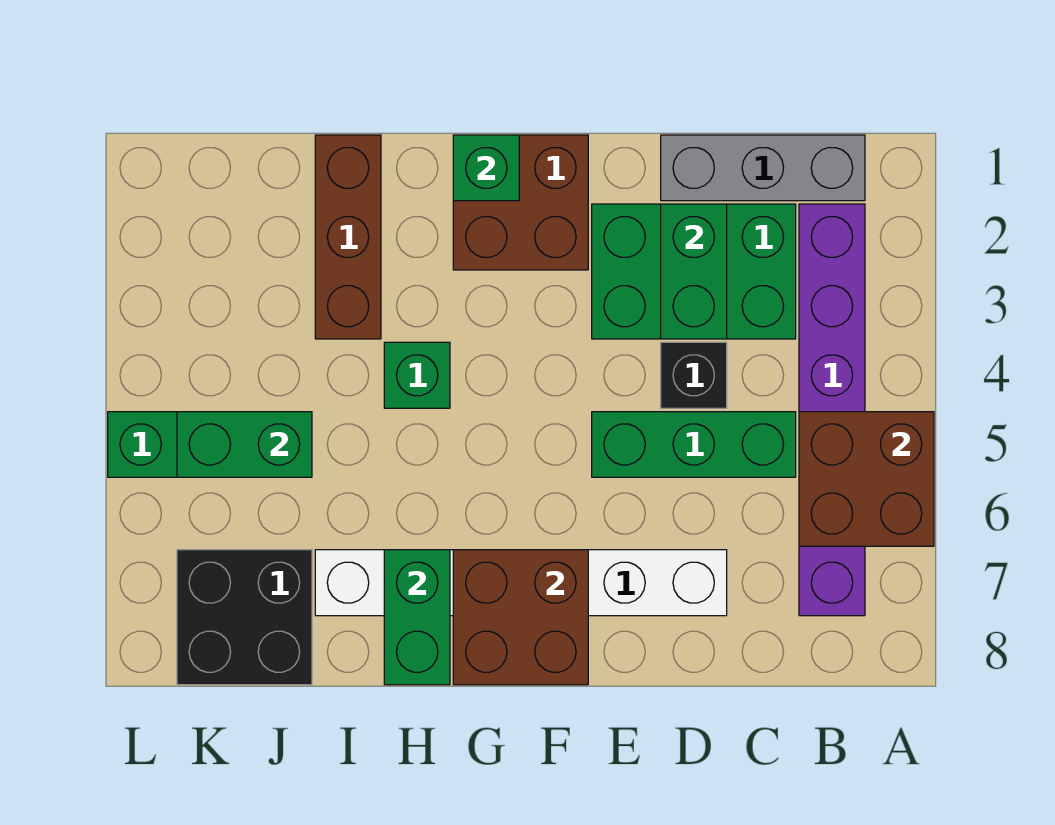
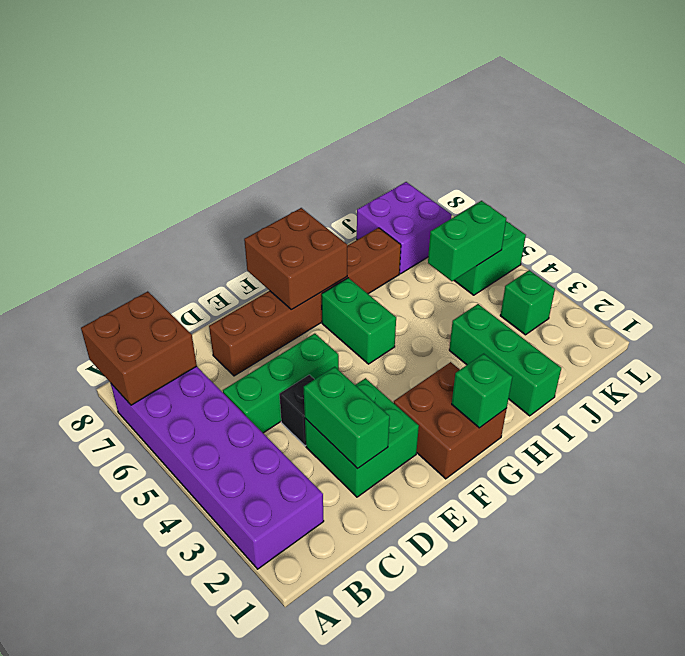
brown 2x2 brick [799,412,934,546] -> brown 2x2 brick moved to [81,291,197,405]
grey 1x3 brick [661,135,865,201] -> none
purple 1x6 brick [799,204,865,616] -> purple 2x6 brick [111,366,324,569]
green 2x3 brick [592,204,796,339] -> green 2x2 brick [305,378,419,497]
white 1x6 brick [315,550,727,616] -> brown 1x6 brick [209,228,401,376]
green 1x1 brick [384,342,450,408] -> green 1x1 brick moved to [500,270,555,335]
green 1x2 brick [384,550,450,685] -> green 1x2 brick moved to [322,278,396,364]
brown 1x3 brick [315,135,381,339] -> green 1x3 brick [449,304,561,416]
black 2x2 brick [177,550,312,685] -> purple 2x2 brick [357,182,452,274]

